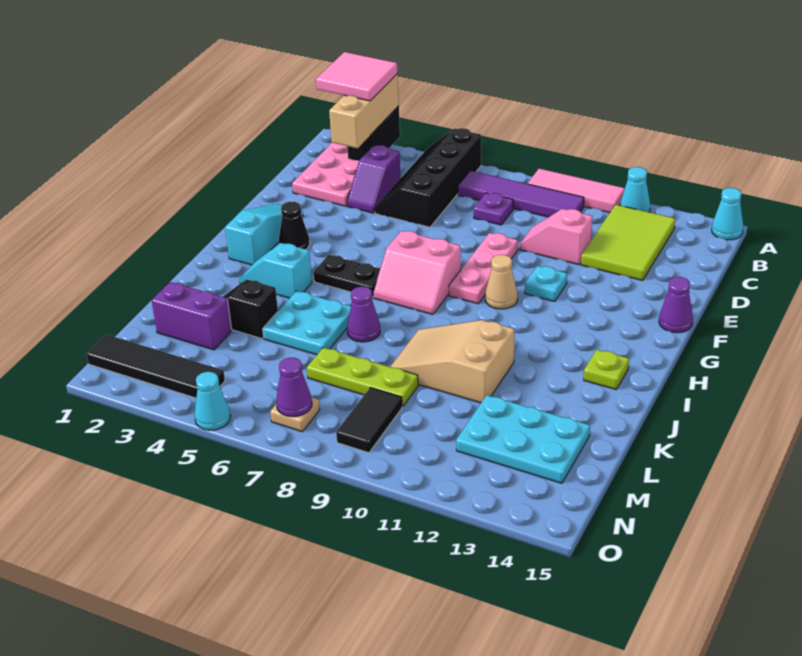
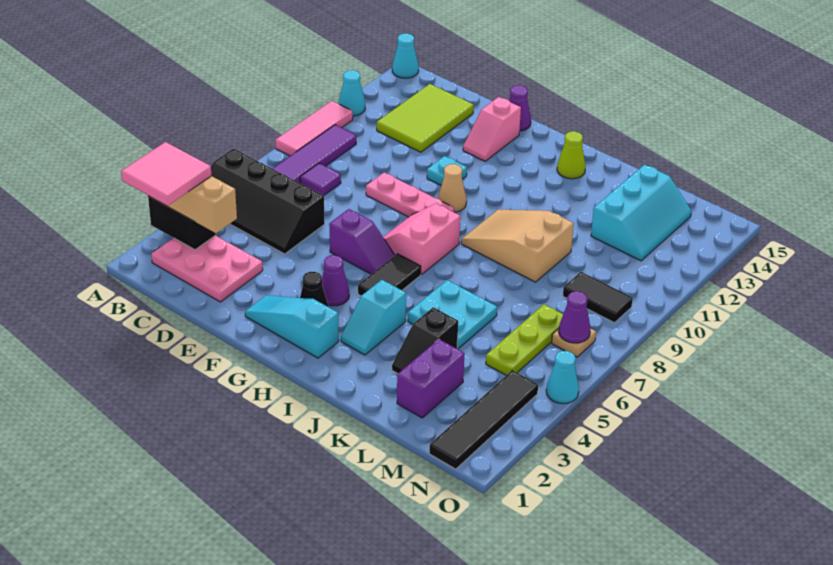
lime 2x3 tile [581,205,675,280] -> lime 2x3 tile turned to [377,84,474,152]
purple 1x2 slope [347,145,401,213] -> purple 1x2 slope moved to [329,209,395,274]
purple 1x1 plate [474,193,513,225] -> purple 1x1 tile [300,163,341,196]
pink 1x2 slope [520,209,592,265] -> pink 1x2 slope moved to [463,97,521,161]
pink 2x2 slope [373,231,461,314] -> pink 2x2 slope turned to [383,203,460,274]
black 1x2 plate [313,255,380,297] -> black 1x2 tile [358,254,421,296]
lime 1x1 plate [584,350,629,389] -> lime 1x1 cone [557,131,586,179]
purple 1x1 cone [347,286,380,342] -> purple 1x1 cone moved to [322,255,349,306]
tan 2x3 slope [390,320,514,403] -> tan 2x3 slope turned to [461,210,574,282]
lime 1x3 plate [307,348,418,407] -> lime 1x3 plate moved to [486,304,563,375]
cyan 2x3 plate [456,395,590,483] -> cyan 2x3 slope [591,165,692,261]

